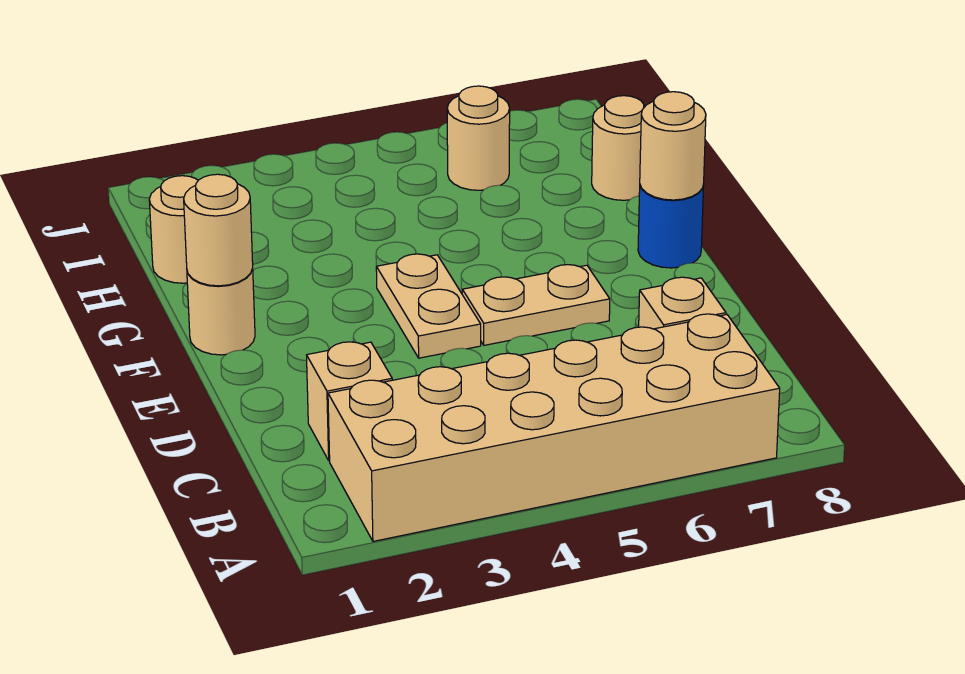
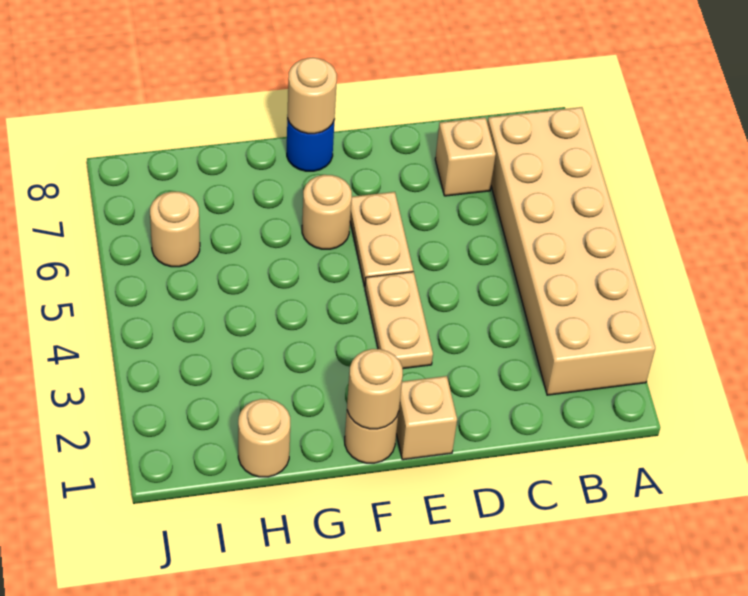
tan 1x1 brick [307,342,392,461] -> tan 1x1 brick moved to [396,376,457,460]
tan 1x2 plate [376,254,481,358] -> tan 1x2 plate turned to [365,272,433,369]
tan 1x1 round brick [592,96,645,200] -> tan 1x1 round brick moved to [302,175,352,249]

